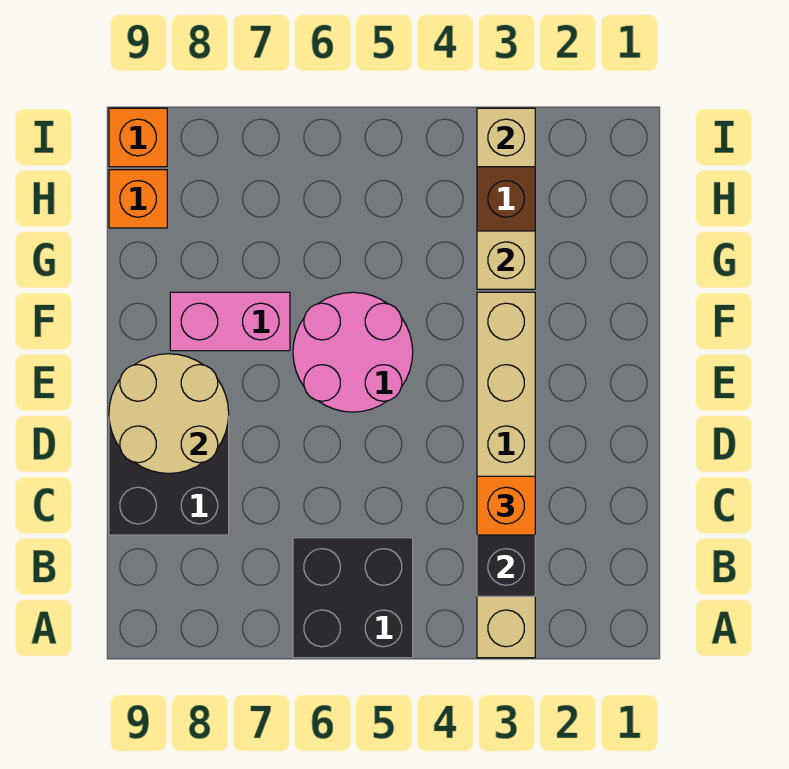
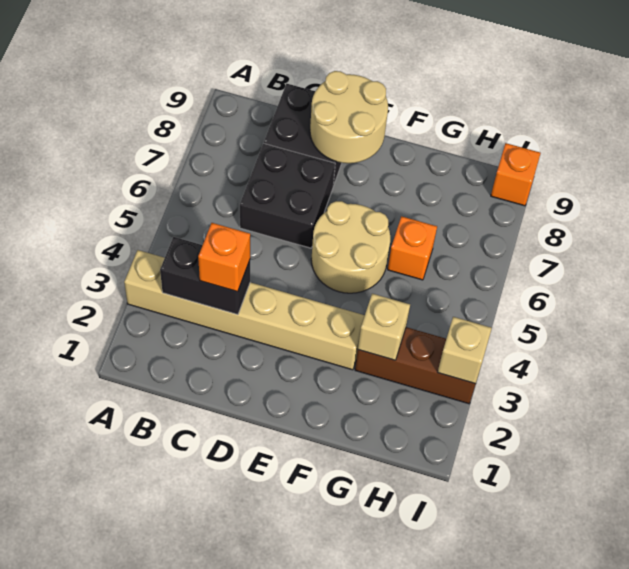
black 2x2 brick [293,538,413,658] -> black 2x2 brick moved to [240,143,335,248]
pink 2x2 round brick [293,292,413,412] -> tan 2x2 round brick [311,201,390,293]
pink 1x2 brick [170,292,290,351] -> none
orange 1x1 brick [109,170,167,228] -> orange 1x1 brick moved to [388,216,437,280]

